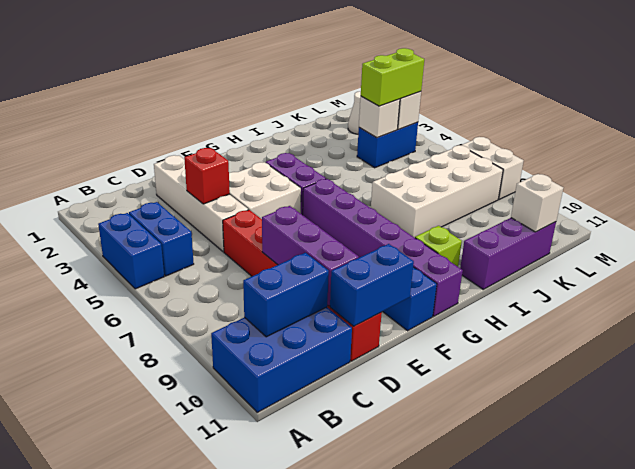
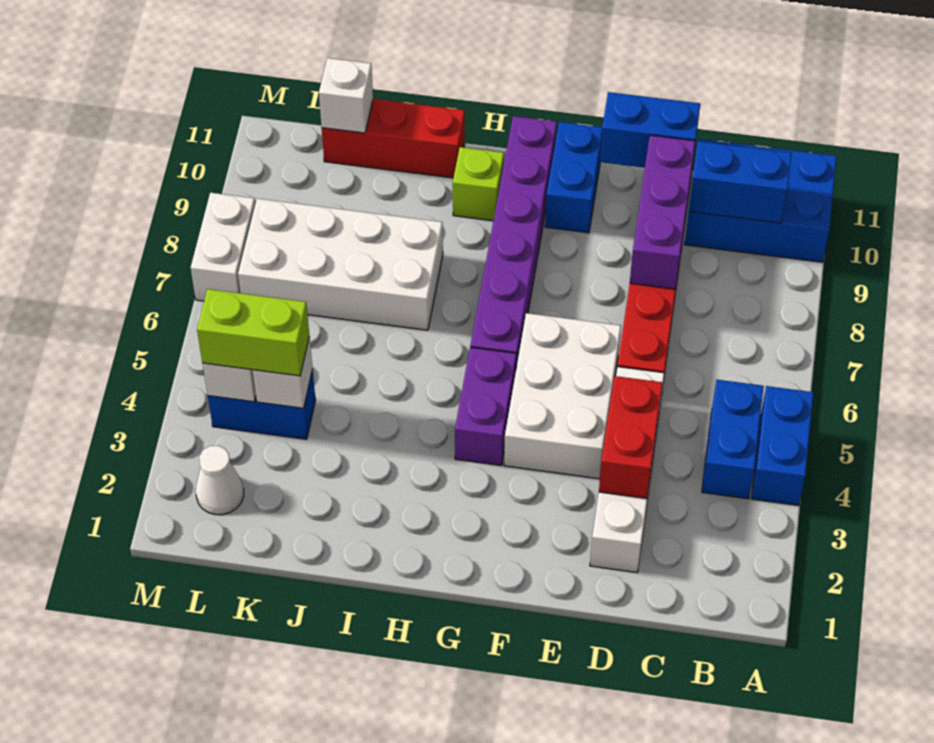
red 1x1 brick [184,148,230,204] -> red 1x2 brick [599,376,662,499]
white 2x2 brick [229,162,301,219] -> white 2x3 brick [504,313,621,479]
purple 1x3 brick [460,218,556,289] -> red 1x3 brick [322,99,465,178]

